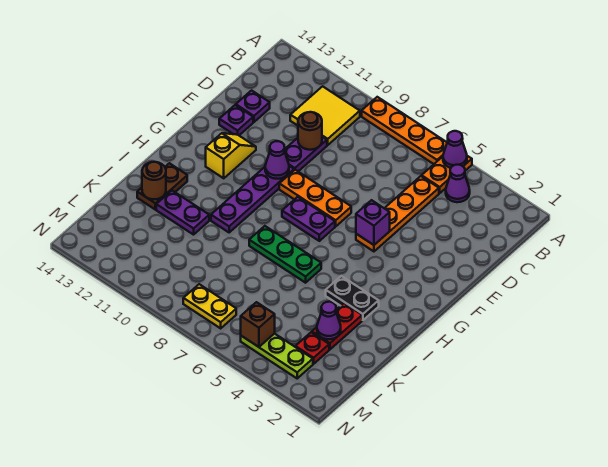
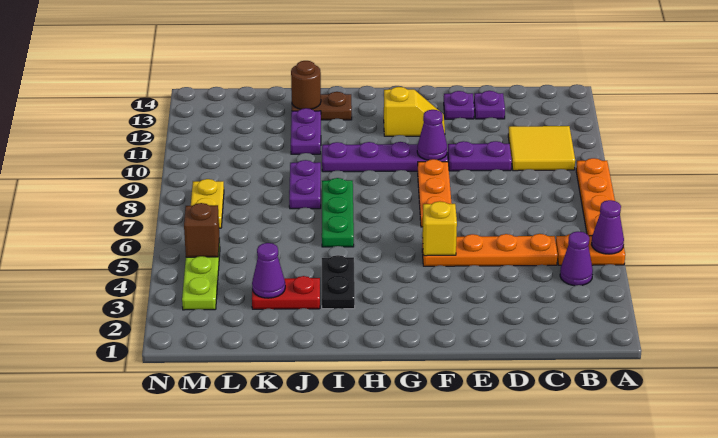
brown 1x1 round brick [298,112,322,150] -> none
purple 1x1 brick [356,200,390,245] -> yellow 1x1 brick [422,201,457,256]
purple 1x2 plate [282,197,335,241] -> purple 1x2 plate moved to [289,160,321,209]
red 1x1 plate [295,332,329,364] -> none

